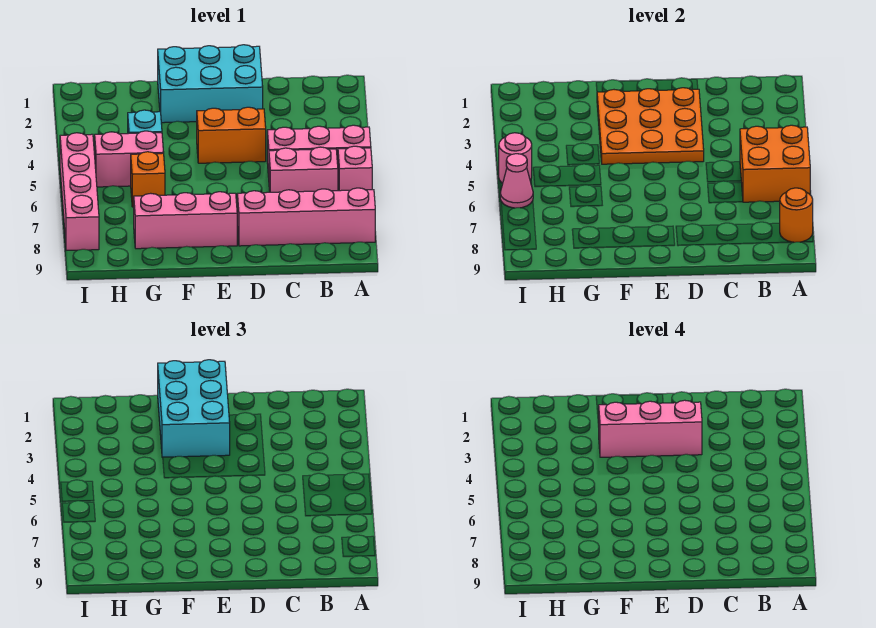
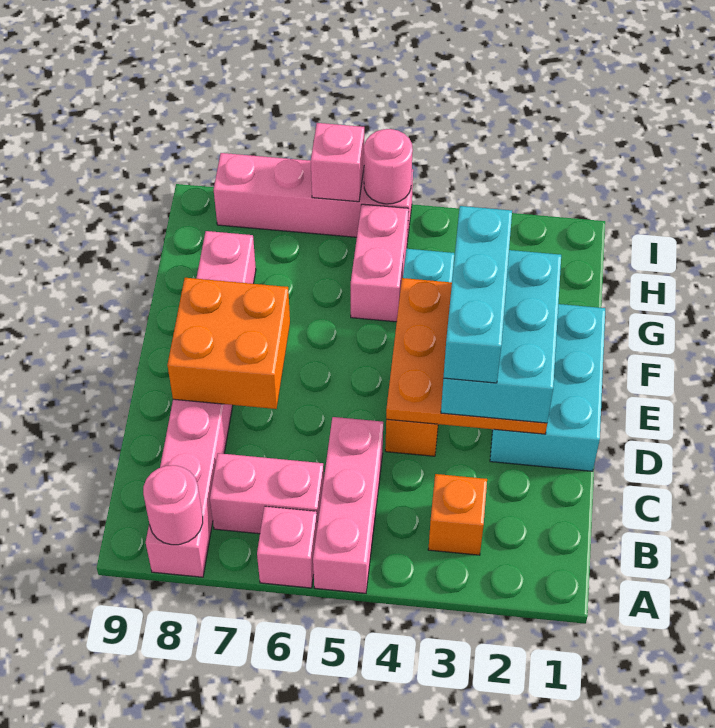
orange 2x2 brick [740,125,810,202] -> orange 2x2 brick moved to [167,278,290,409]
orange 1x1 round brick [780,188,813,242] -> pink 1x1 round brick [143,465,203,545]
pink 1x2 brick [269,147,338,192] -> pink 1x2 brick turned to [210,453,324,534]
pink 1x3 brick [599,400,702,457] -> cyan 1x3 brick [443,206,512,383]
cyan 2x3 brick [158,360,230,457] -> cyan 2x3 brick turned to [441,250,561,423]
orange 1x1 brick [131,152,165,207] -> orange 1x1 brick moved to [428,474,487,555]
pink 1x1 cone [500,154,533,208] -> pink 1x1 brick [311,123,364,202]

